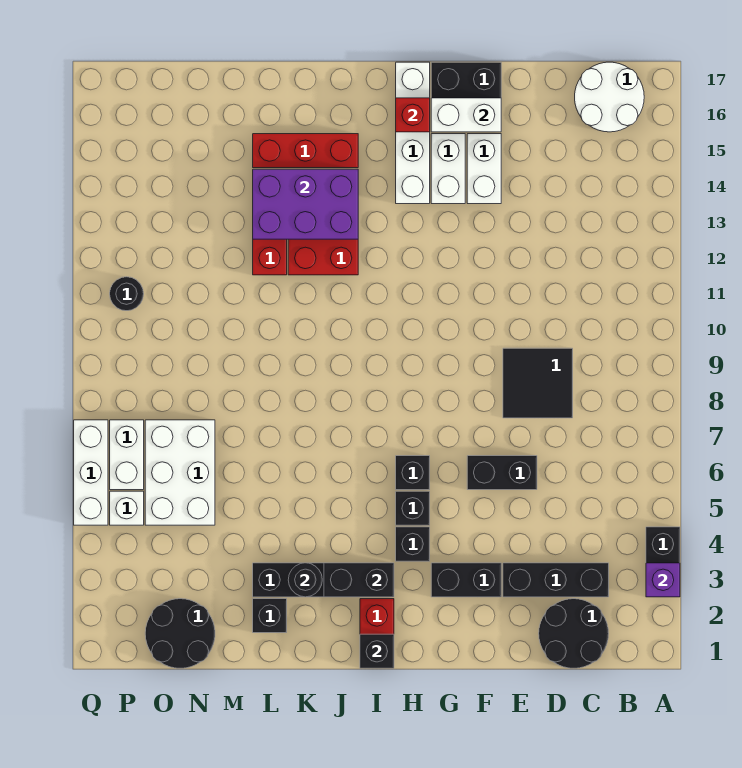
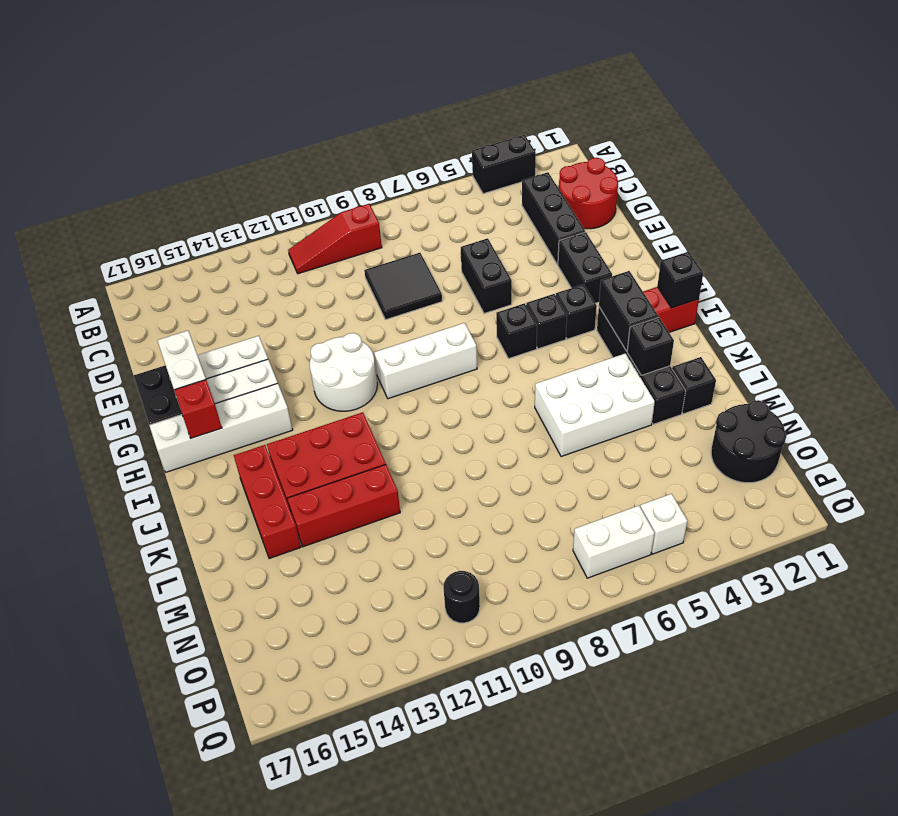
purple 1x1 brick [646,563,680,597] -> none
none -> red 1x3 slope [288,204,382,274]
white 2x2 round brick [575,62,644,132] -> white 2x2 round brick moved to [310,333,377,411]
black 2x2 round brick [539,599,609,668] -> red 2x2 round brick [559,158,618,229]
purple 2x3 brick [253,169,358,239] -> none
black 1x1 round brick [288,563,322,597] -> black 1x1 brick [627,317,674,375]
white 2x3 brick [145,420,215,525] -> white 2x3 brick moved to [535,353,655,457]
white 1x3 brick [74,420,108,525] -> white 1x3 brick moved to [374,323,477,399]

